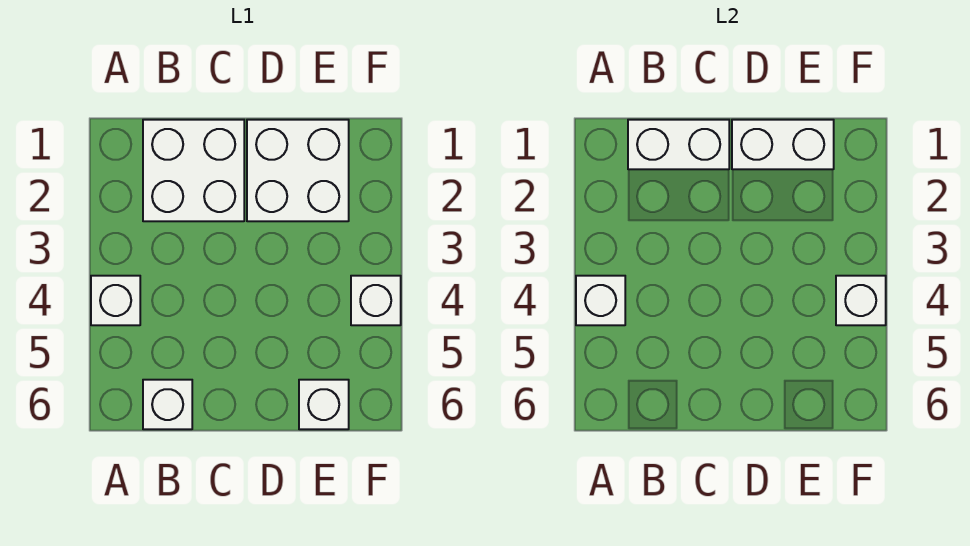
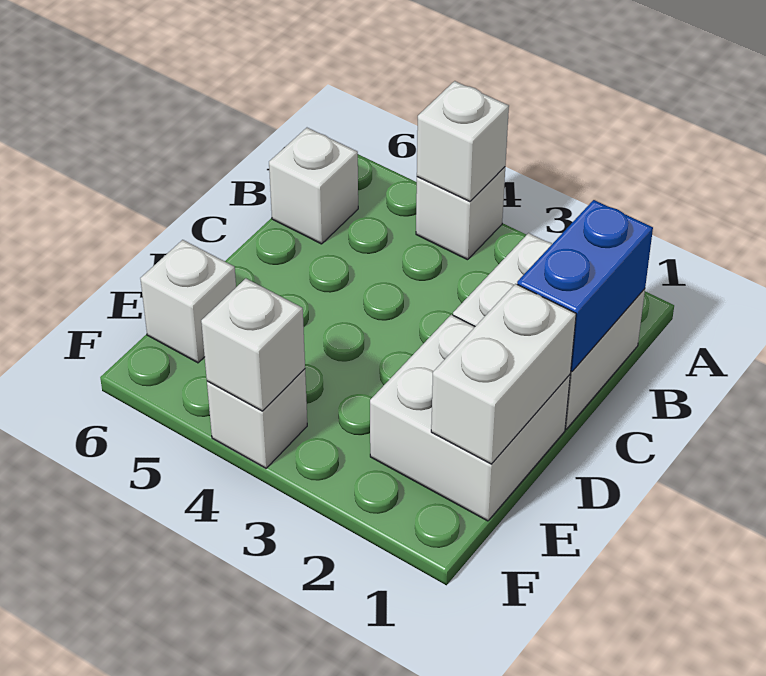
white 1x2 brick [628,120,729,169] -> blue 1x2 brick [517,200,653,371]

